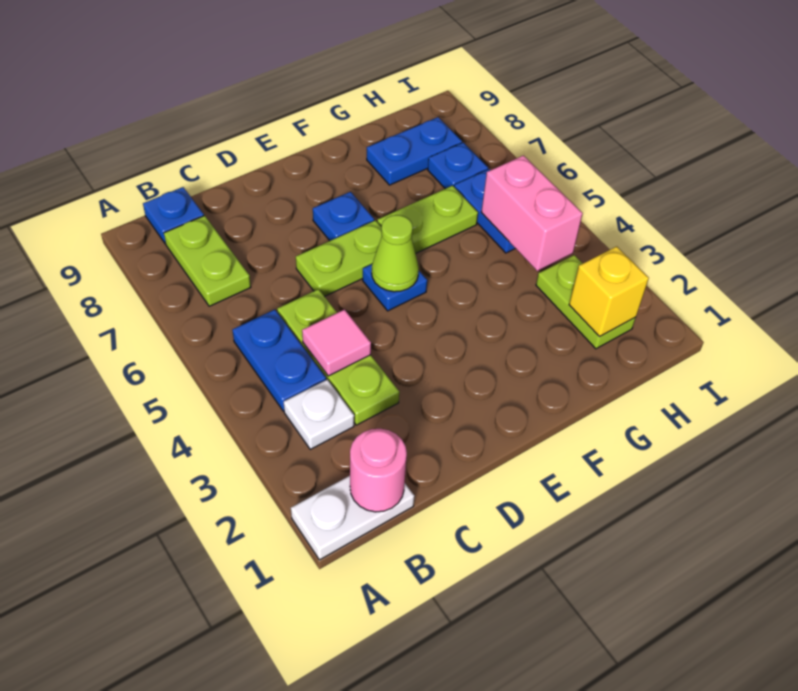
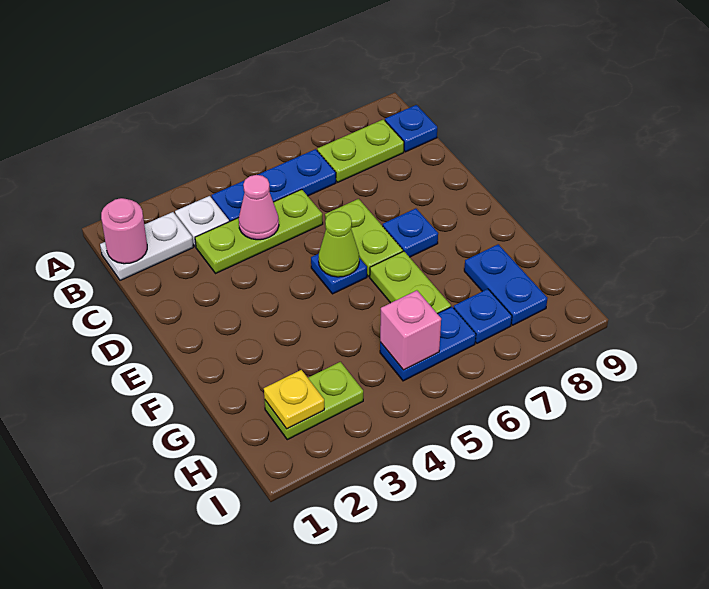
white 1x2 plate [291,476,414,560] -> white 1x2 plate turned to [100,212,193,280]
blue 1x2 plate [232,310,326,411] -> blue 1x3 plate [212,149,336,222]
pink 1x1 tile [302,309,371,376] -> pink 1x1 cone [239,175,279,240]
yellow 1x1 brick [569,246,649,337] -> yellow 1x1 plate [264,370,324,429]
pink 1x2 brick [481,156,583,271] -> pink 1x1 brick [380,290,441,370]

